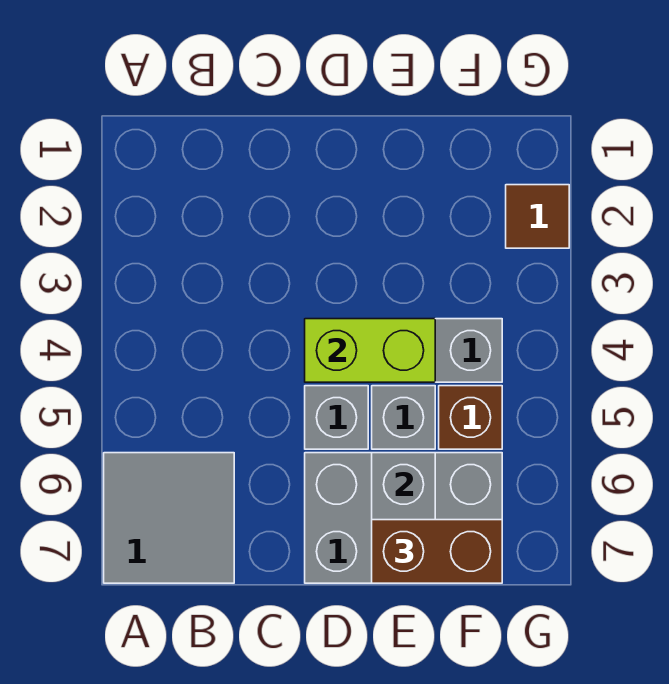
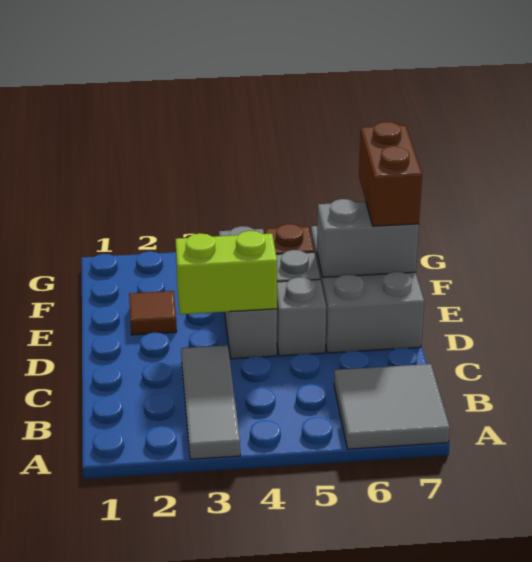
none -> grey 1x3 tile [181,345,240,459]
lime 1x2 brick [305,319,435,382] -> lime 1x2 brick turned to [176,231,277,314]
brown 1x1 tile [506,185,569,248] -> brown 1x1 tile moved to [129,291,177,335]

